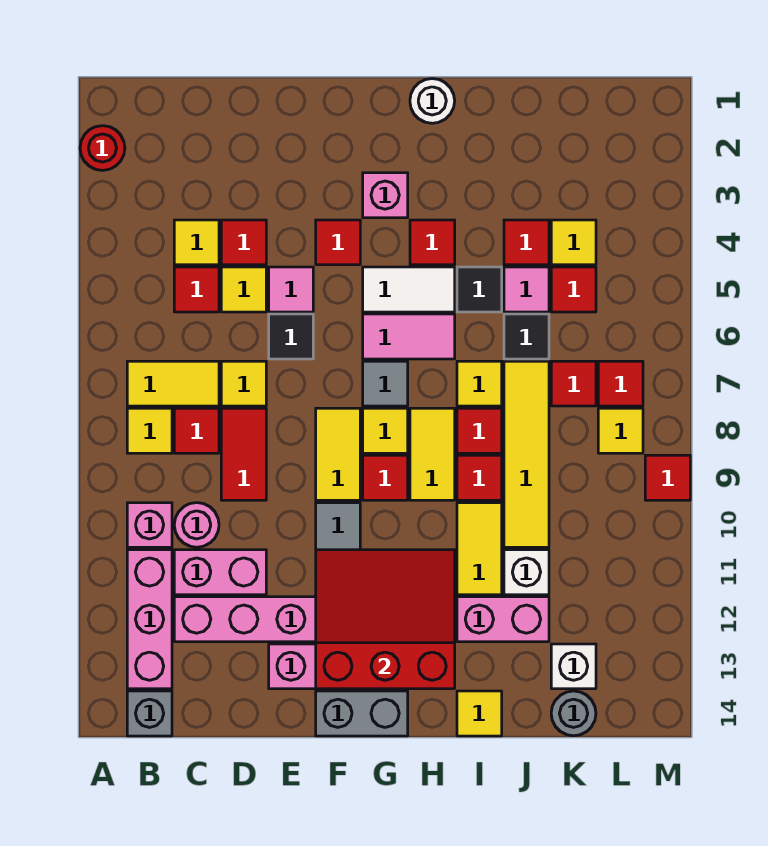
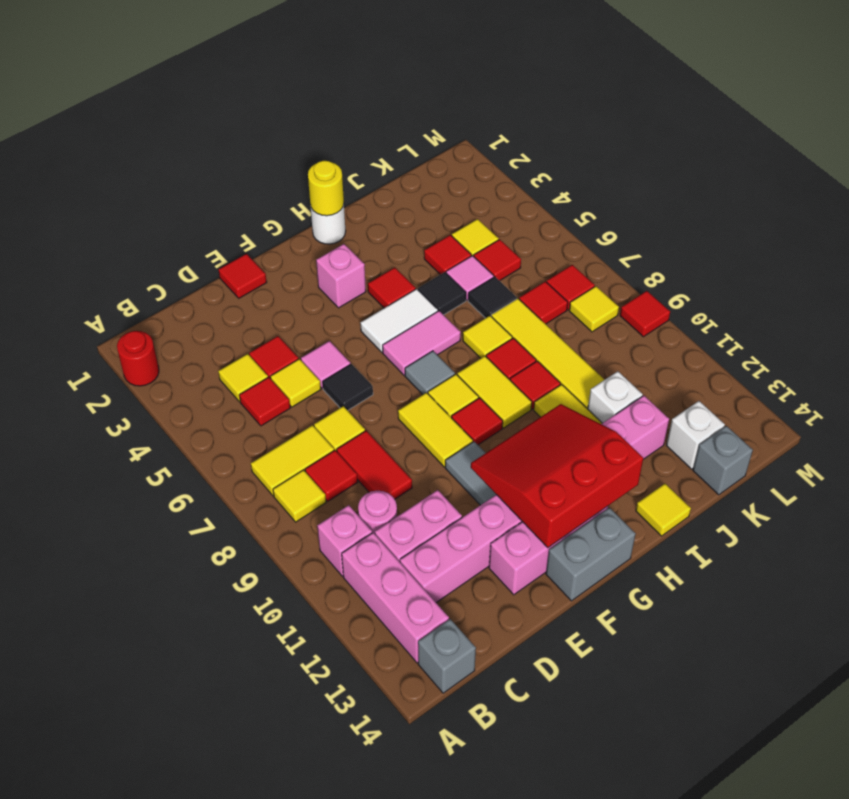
red 1x1 tile [316,220,360,265] -> red 1x1 tile moved to [219,254,267,298]
none -> yellow 1x1 round brick [308,161,344,216]
grey 1x1 round brick [551,691,596,736] -> grey 1x1 brick [693,426,753,495]

